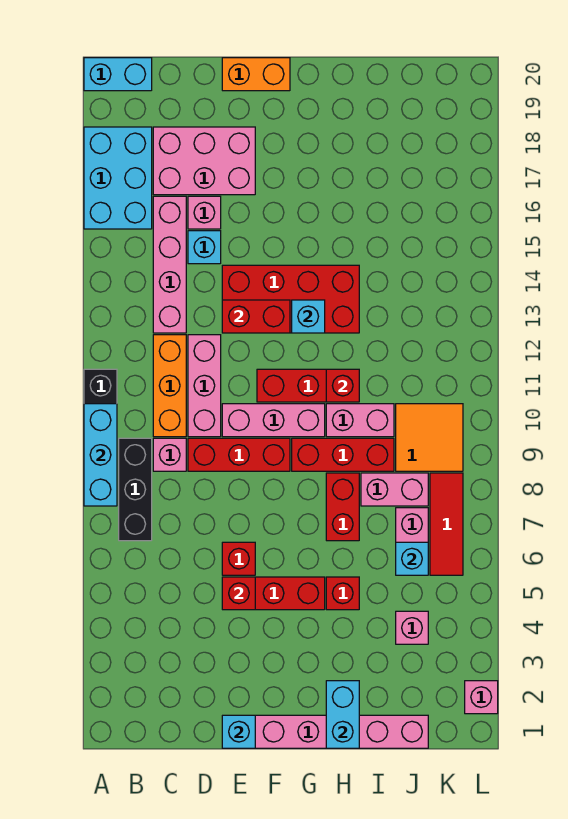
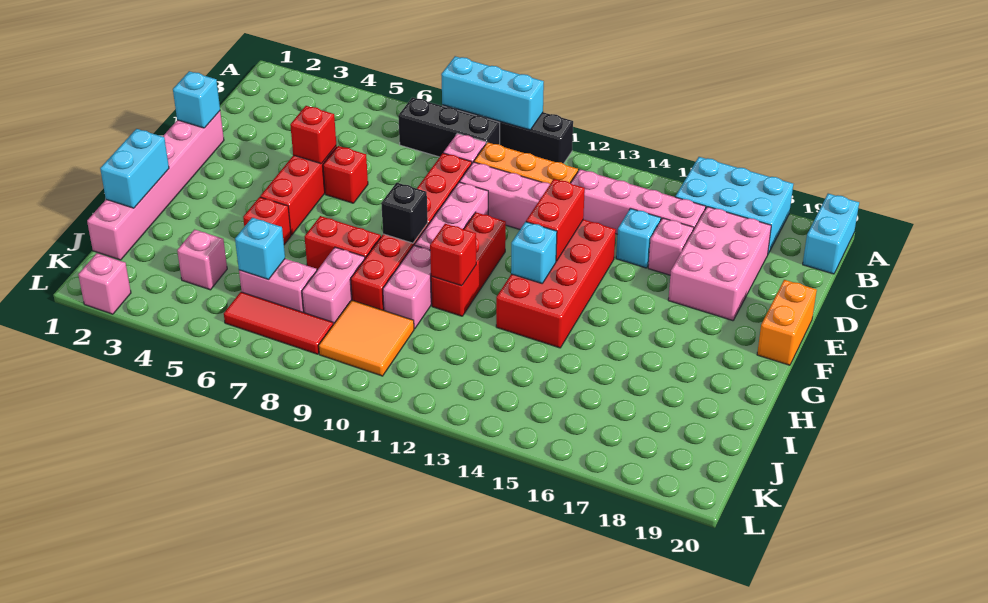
none -> black 1x1 brick [381,183,428,243]
cyan 1x2 brick [326,681,359,748] -> cyan 1x2 brick turned to [100,129,169,208]

